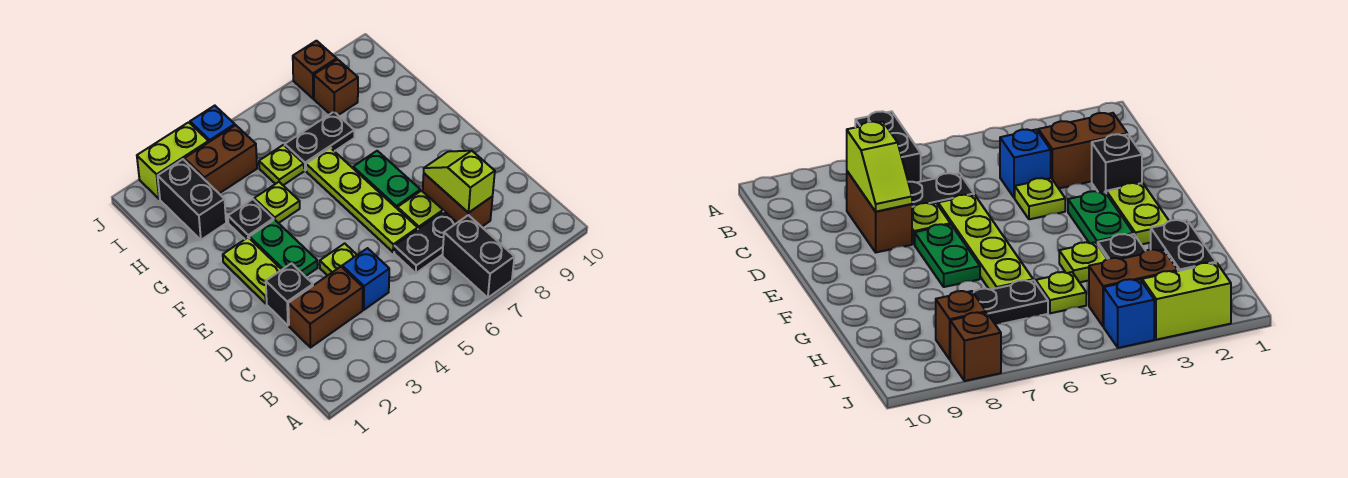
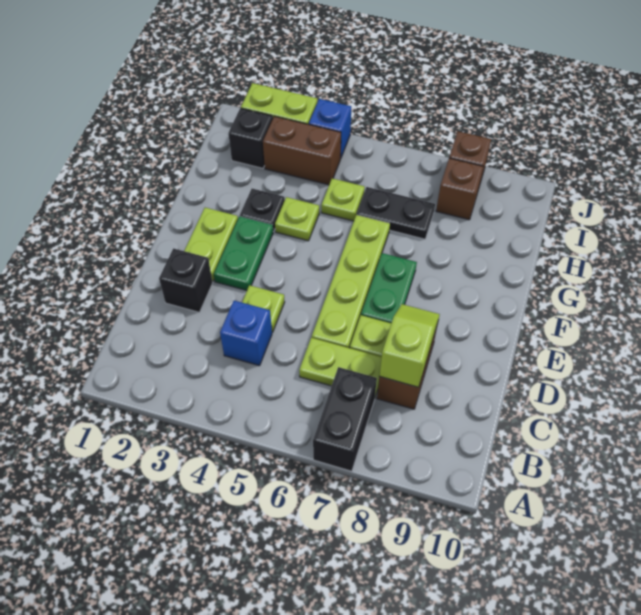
brown 1x2 brick [288,267,363,348] -> none
black 1x2 plate [394,211,457,273] -> lime 1x2 plate [299,338,382,397]
black 1x2 brick [158,159,226,240] -> black 1x1 brick [229,108,273,168]

